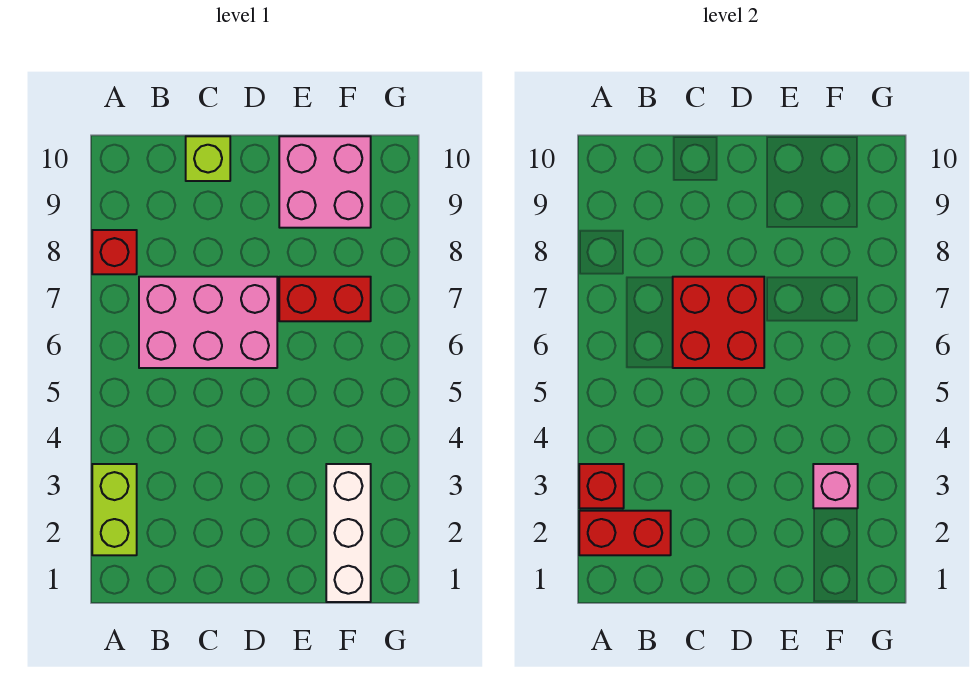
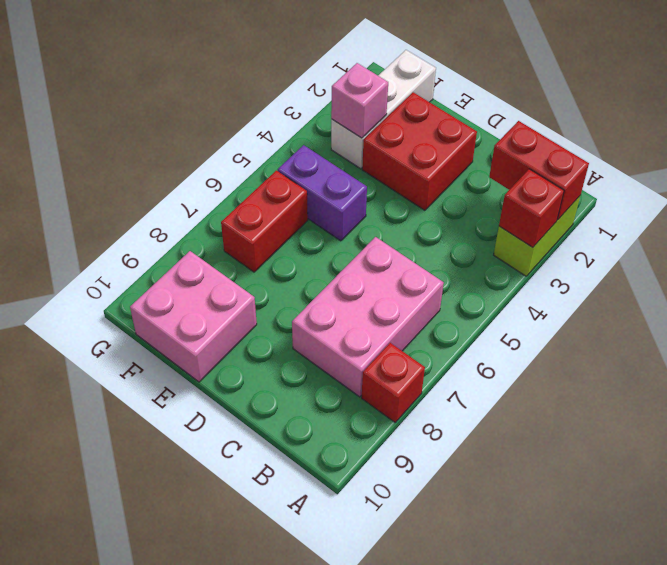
pink 2x3 brick [139,277,277,368] -> pink 2x3 brick turned to [292,237,444,397]
red 2x2 brick [673,277,764,368] -> red 2x2 brick moved to [362,92,477,210]
lime 1x1 brick [186,136,230,181] -> none
none -> purple 1x2 brick [278,145,367,241]
red 1x2 brick [279,277,371,321] -> red 1x2 brick turned to [221,171,308,272]

